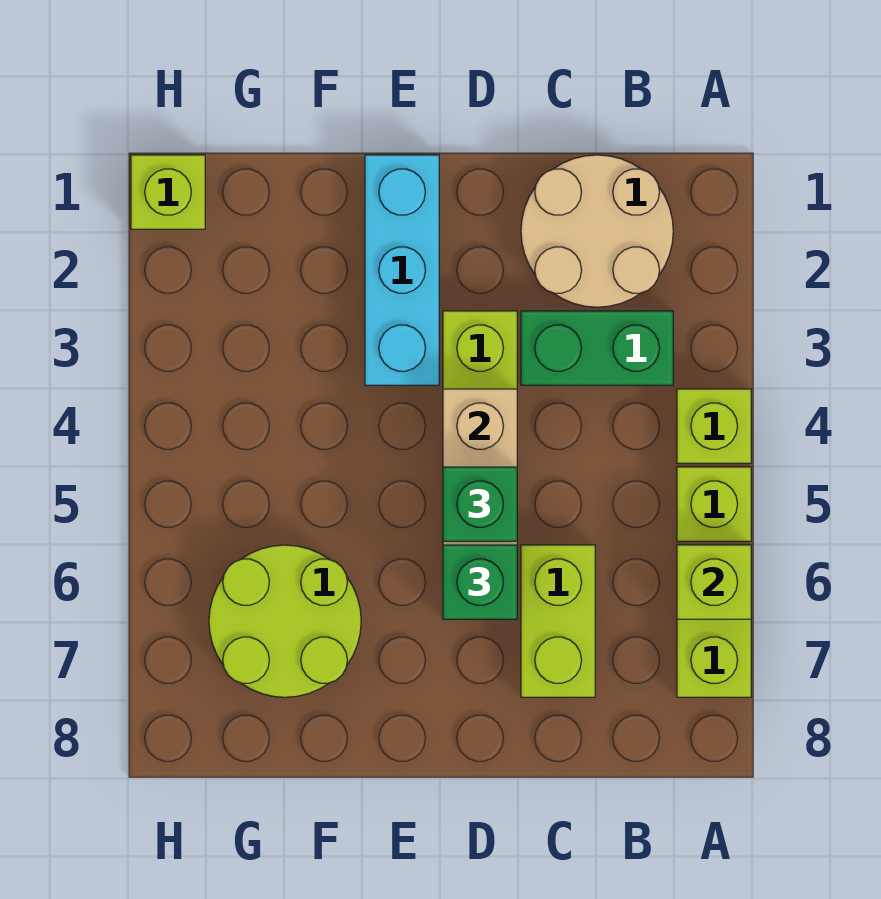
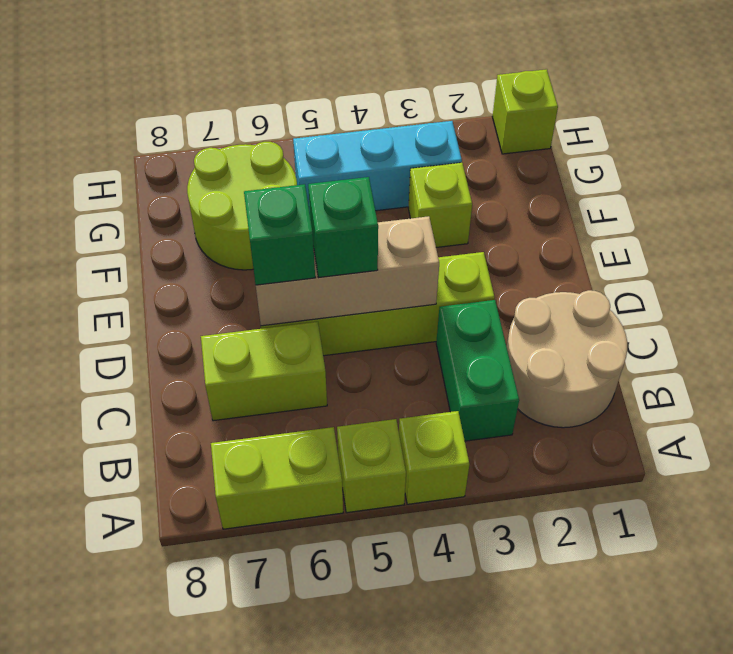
lime 1x1 brick [677,545,751,619] -> lime 1x1 brick moved to [408,163,472,248]
cyan 1x3 brick [365,155,439,385] -> cyan 1x3 brick moved to [293,121,462,212]

